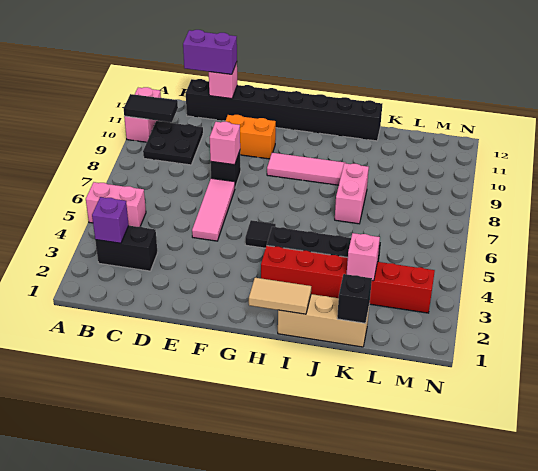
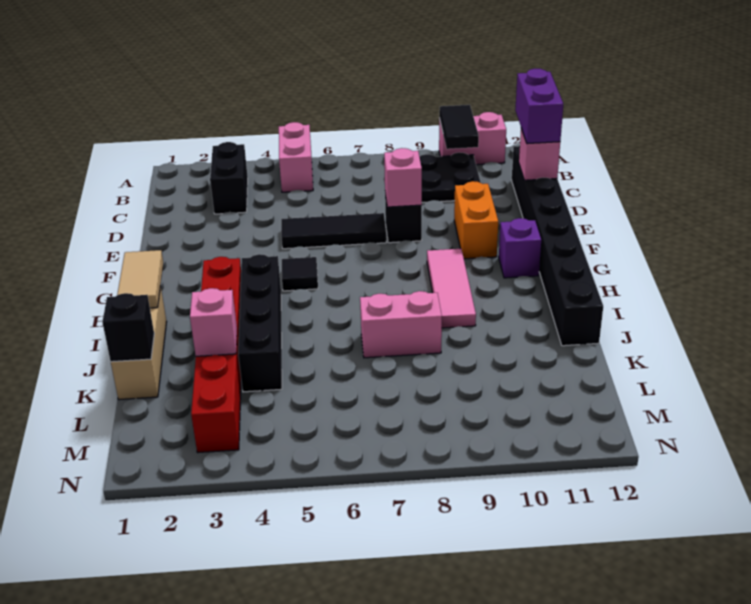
purple 1x1 brick [92,197,129,243] -> purple 1x1 brick moved to [499,218,541,278]
pink 1x3 tile [192,178,235,241] -> black 1x3 tile [281,213,386,249]

